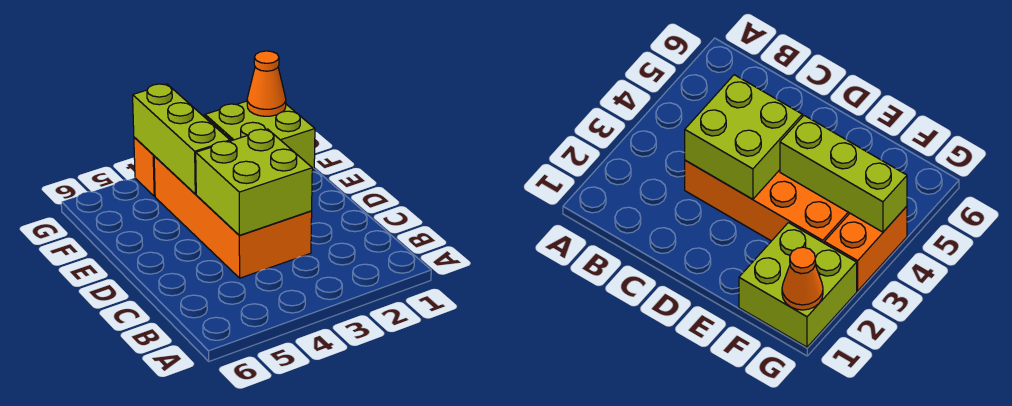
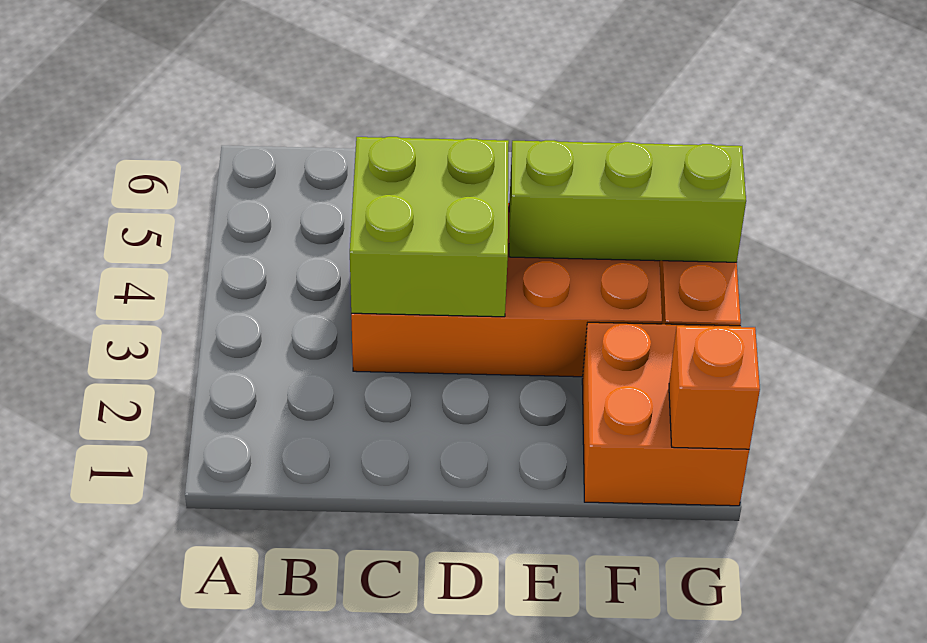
lime 2x2 brick [205,101,315,170] -> orange 2x2 brick [582,322,749,506]
orange 1x1 cone [247,51,286,116] -> orange 1x1 brick [669,326,760,449]

